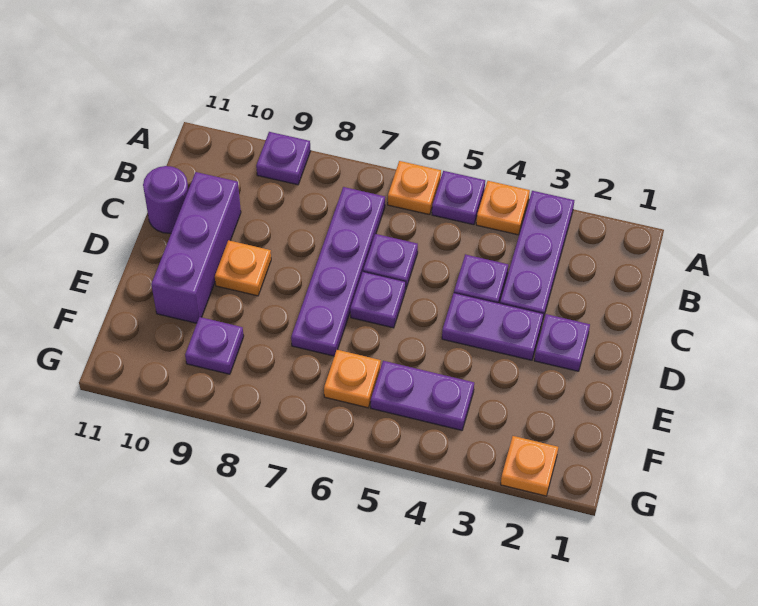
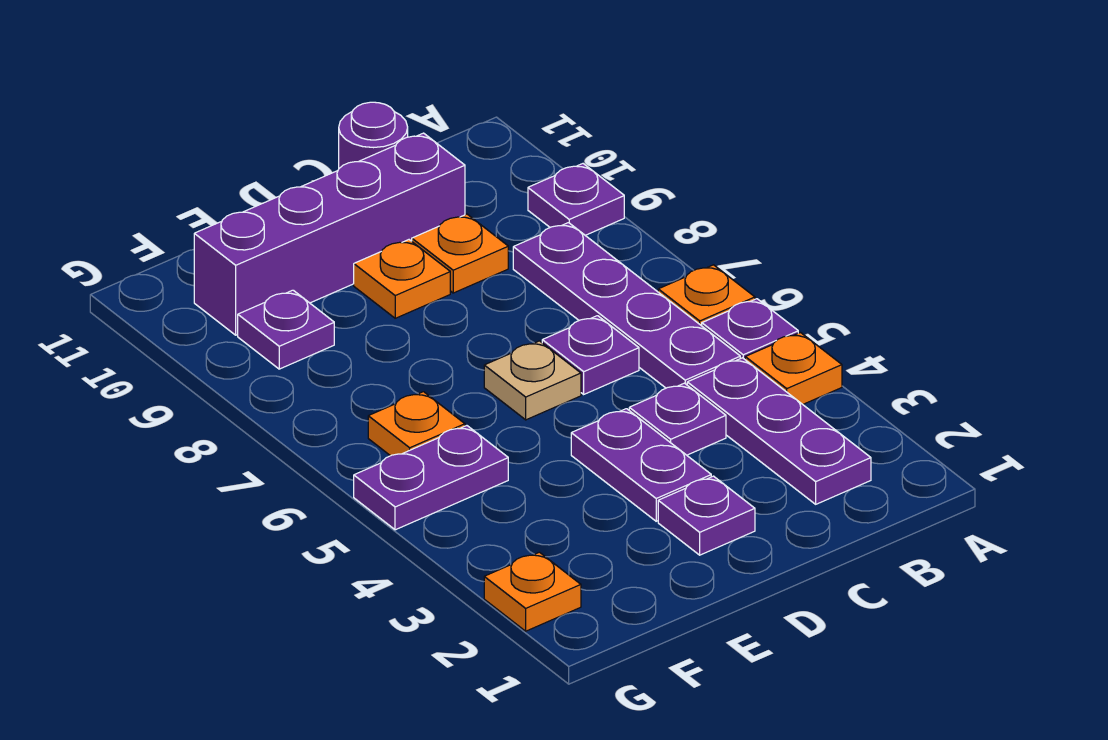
purple 1x3 plate [500,191,574,319] -> purple 1x3 plate turned to [687,358,871,504]
purple 1x4 plate [291,187,385,356] -> purple 1x4 plate turned to [513,223,740,388]
none -> orange 1x1 plate [412,214,508,293]
purple 1x3 brick [151,172,241,323] -> purple 1x4 brick [194,133,465,335]
purple 1x1 plate [350,272,406,328] -> tan 1x1 plate [484,341,581,420]
purple 1x2 plate [371,361,474,430] -> purple 1x2 plate turned to [354,426,508,530]

